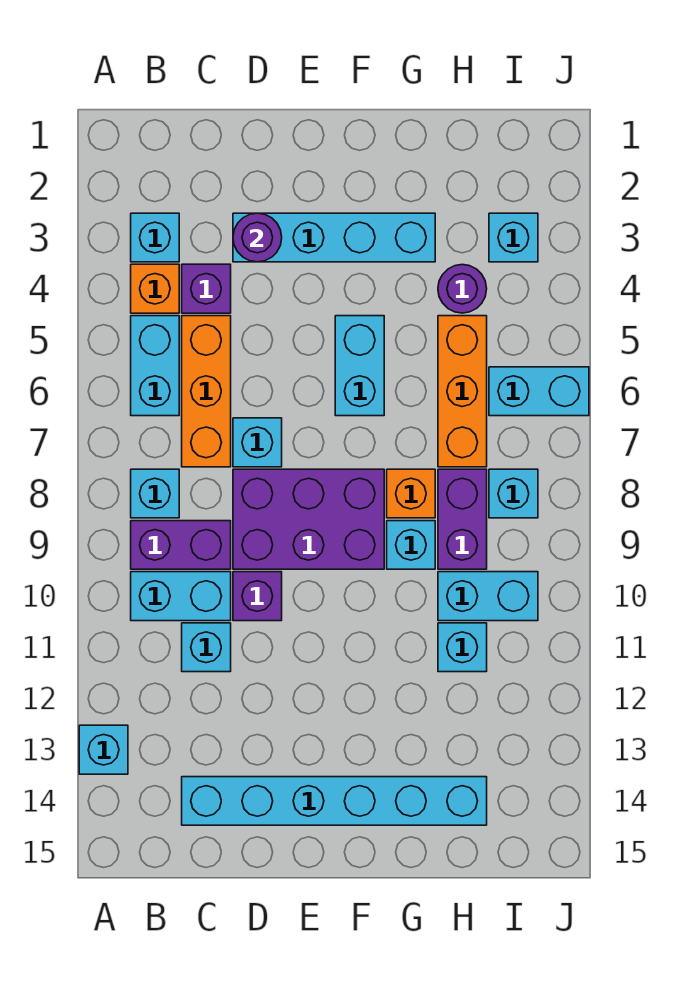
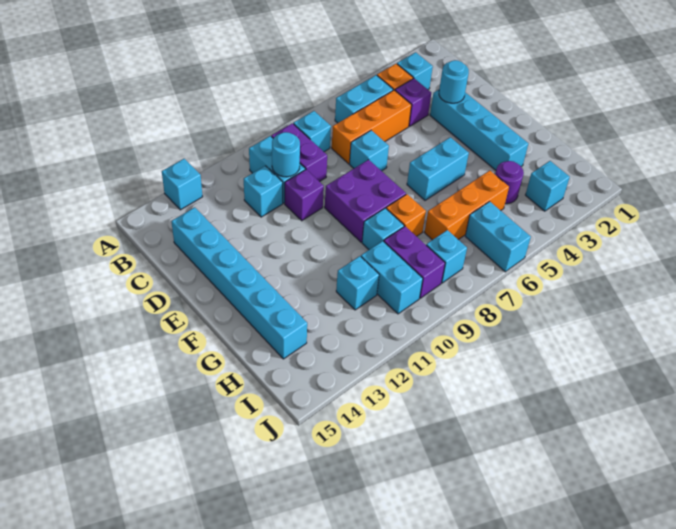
none -> cyan 1x1 round brick [272,132,300,177]
purple 1x1 round brick [233,213,282,262] -> cyan 1x1 round brick [439,60,469,103]
purple 2x3 brick [233,469,384,569] -> purple 2x2 brick [325,160,406,242]
purple 1x2 brick [438,469,487,569] -> purple 1x2 brick turned to [384,226,445,298]

